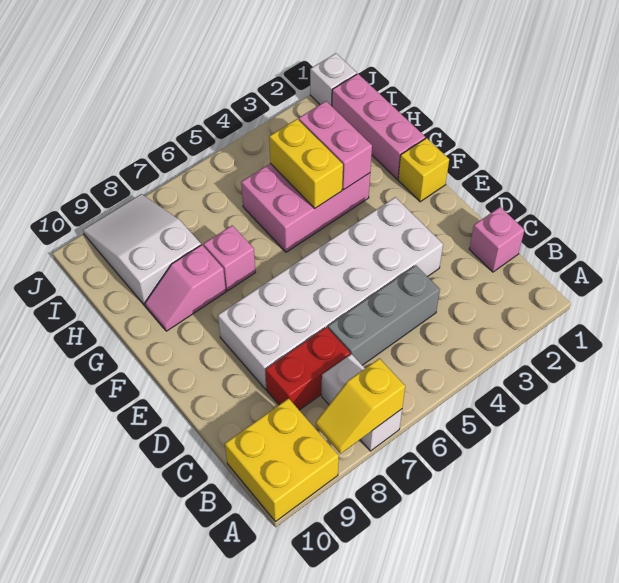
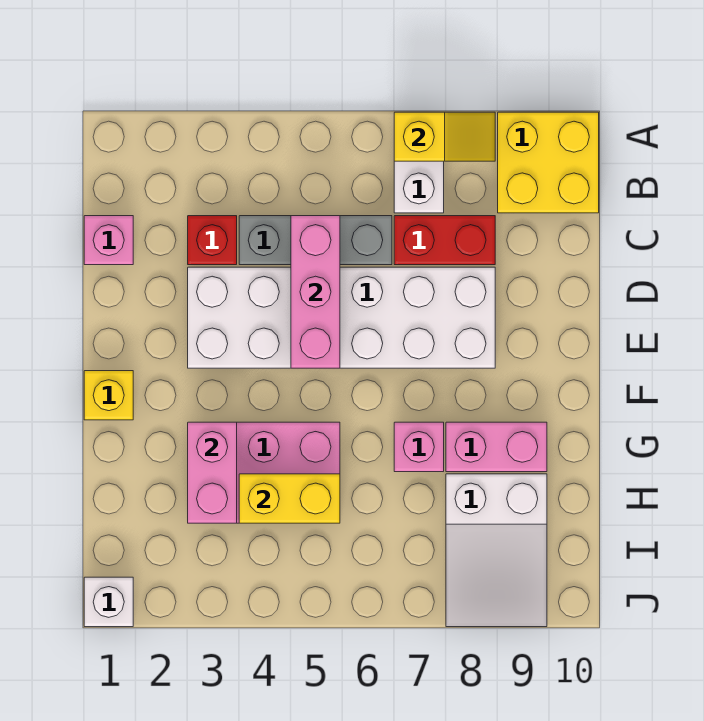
none -> red 1x1 brick [188,216,237,265]
pink 1x3 brick [332,74,425,179] -> pink 1x3 brick moved to [291,216,340,368]
yellow 1x2 brick [269,119,343,209] -> yellow 1x2 brick turned to [239,474,340,523]
pink 1x2 slope [145,245,226,331] -> pink 1x2 brick [446,422,547,472]

